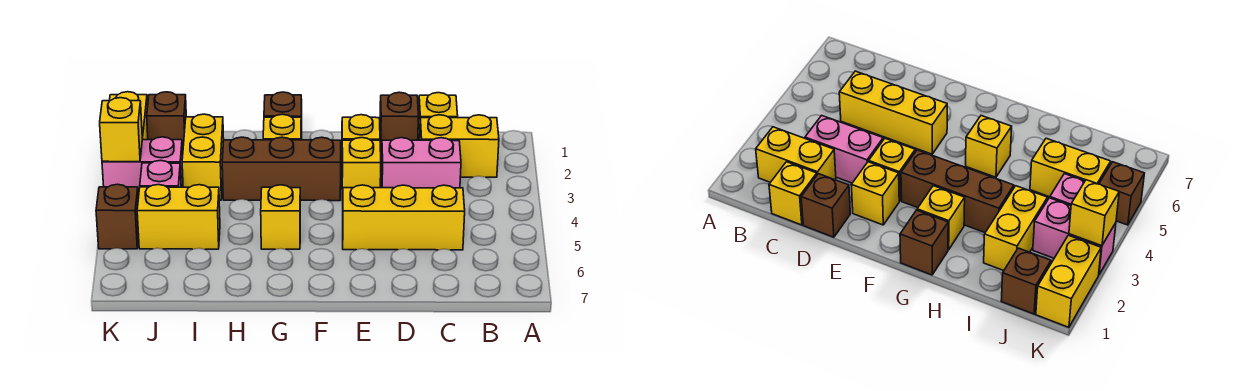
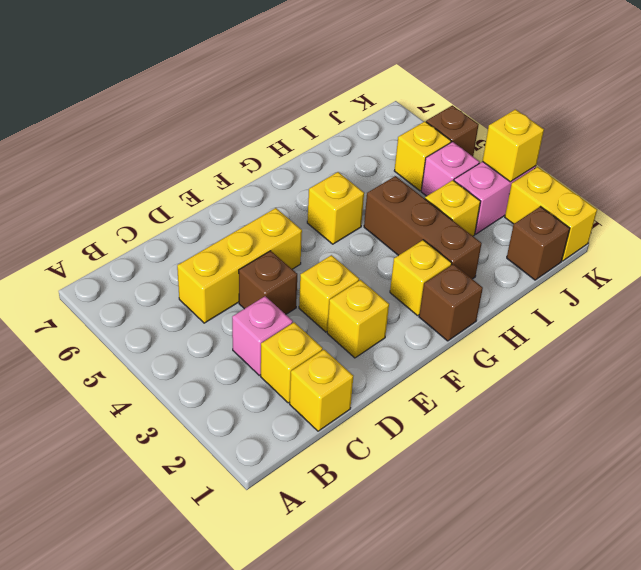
yellow 1x2 brick [420,115,499,177] -> yellow 1x1 brick [261,322,323,403]
pink 1x2 brick [381,138,461,188] -> pink 1x1 brick [232,296,293,375]
brown 1x1 brick [380,92,419,154] -> brown 1x1 brick moved to [239,251,297,314]
brown 1x3 brick [222,137,341,201] -> brown 1x3 brick turned to [364,176,482,279]
yellow 1x2 brick [182,114,224,200] -> yellow 1x1 brick [425,180,481,236]
yellow 1x2 brick [137,185,220,249] -> yellow 1x1 brick [394,122,451,191]

